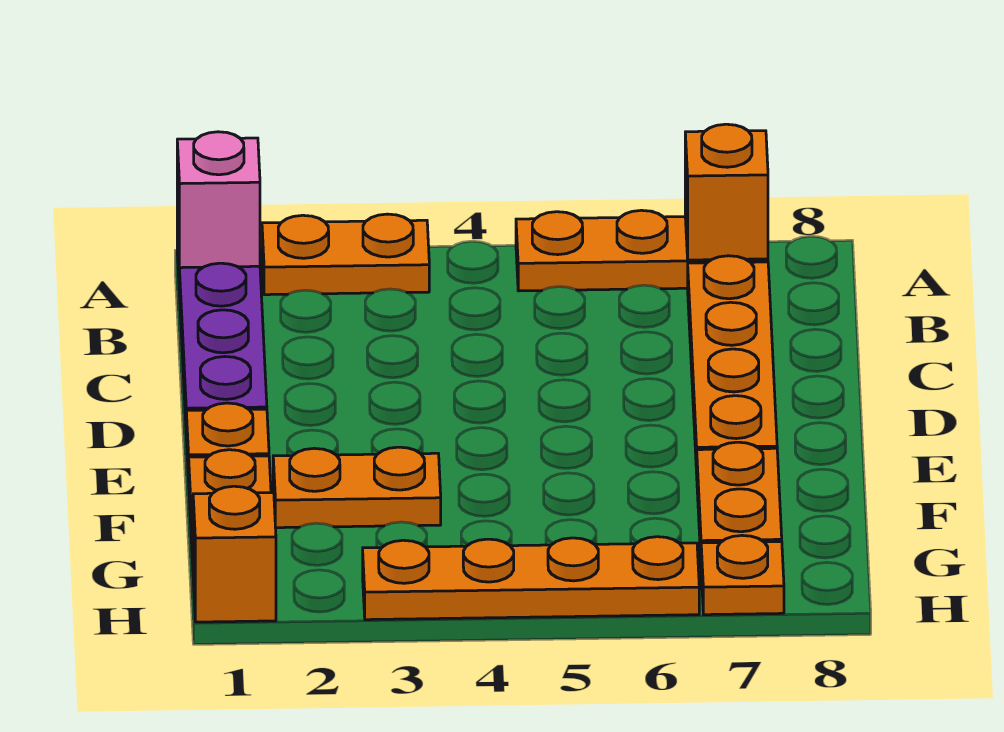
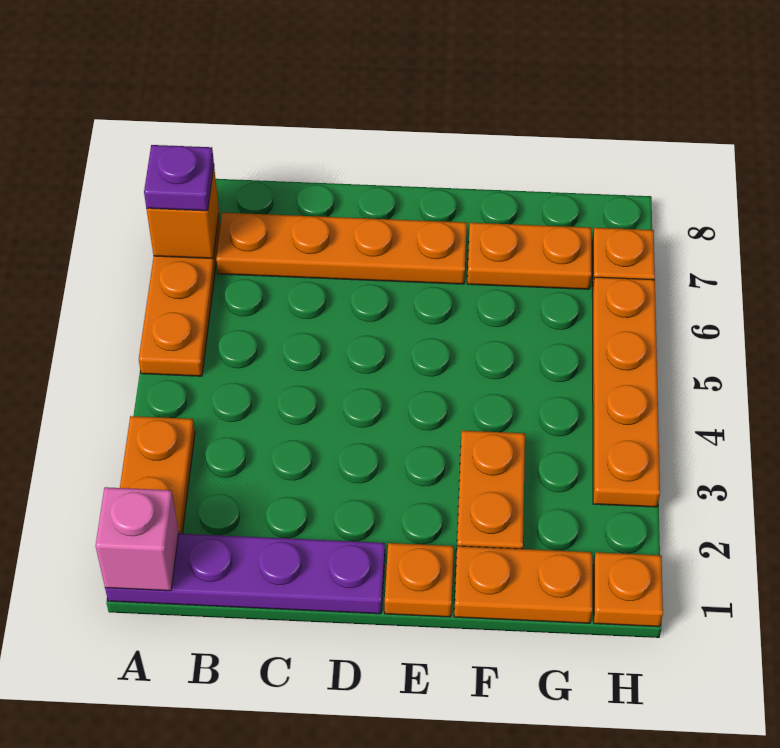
none -> purple 1x1 plate [144,145,214,211]
orange 1x1 brick [193,486,276,622] -> orange 1x1 plate [593,552,663,627]

